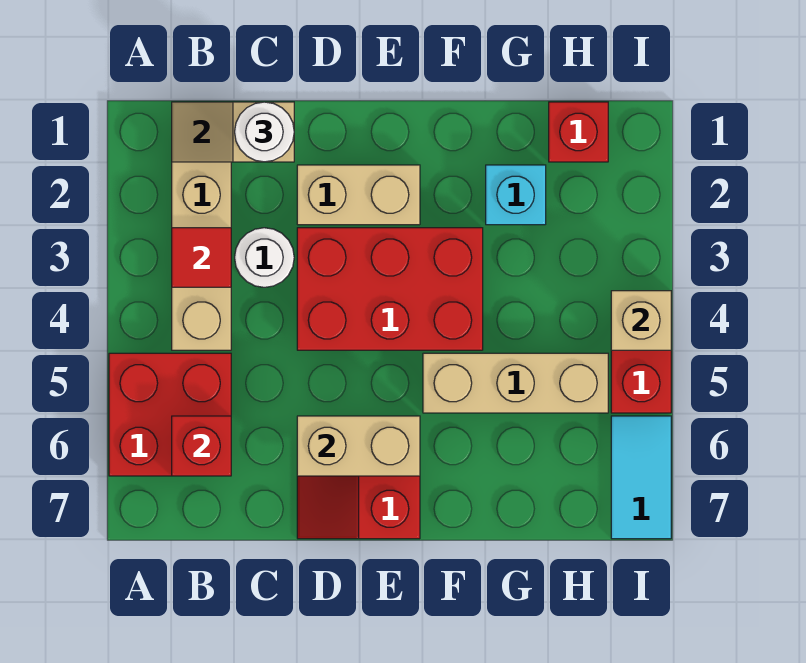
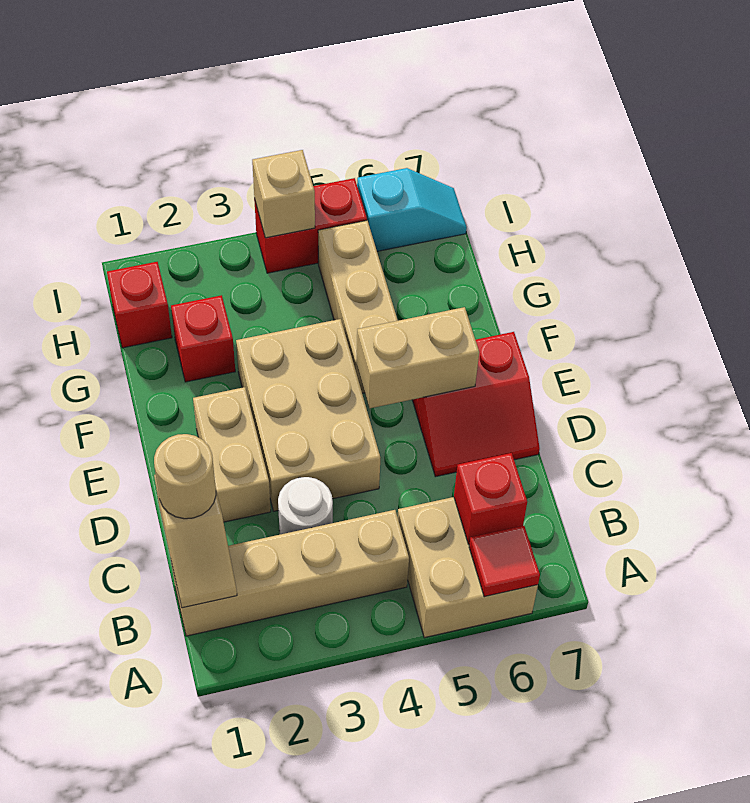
red 2x2 brick [109,353,231,476] -> tan 2x2 brick [398,497,538,638]
red 1x1 tile [172,228,231,287] -> red 1x1 tile moved to [469,526,540,597]
white 1x1 round brick [235,102,294,162] -> tan 1x1 round brick [154,434,216,519]
red 2x3 brick [297,228,483,350] -> tan 2x3 brick [236,319,380,511]
tan 1x2 brick [297,416,420,476] -> tan 1x2 brick turned to [357,307,479,408]
cyan 1x1 brick [486,165,546,225] -> red 1x1 brick [171,295,235,382]
cyan 1x2 tile [611,416,671,539] -> cyan 1x2 slope [357,168,467,251]

